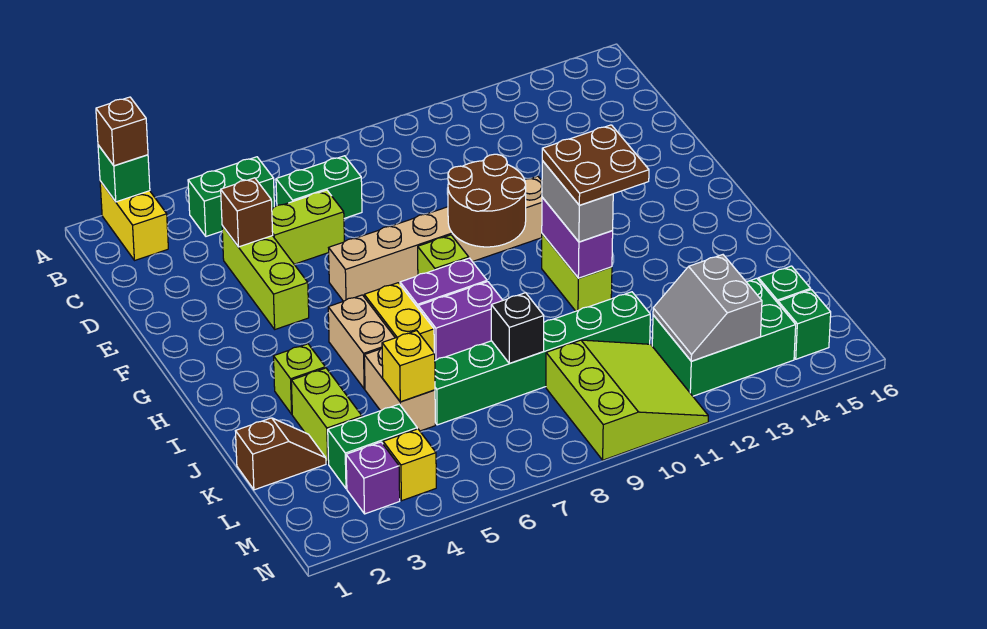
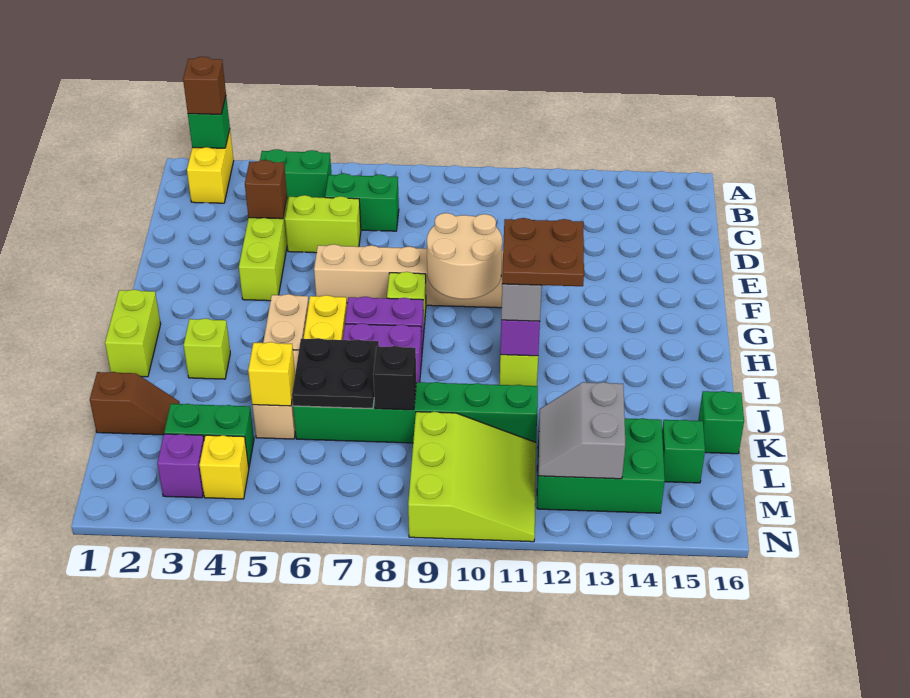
brown 2x2 round brick [448,154,526,247] -> tan 2x2 round brick [427,213,502,299]
lime 1x2 brick [291,368,362,464] -> lime 1x2 brick moved to [105,290,161,377]
none -> black 2x2 plate [292,338,379,409]
green 1x1 brick [778,290,831,359] -> green 1x1 brick moved to [698,391,744,454]

